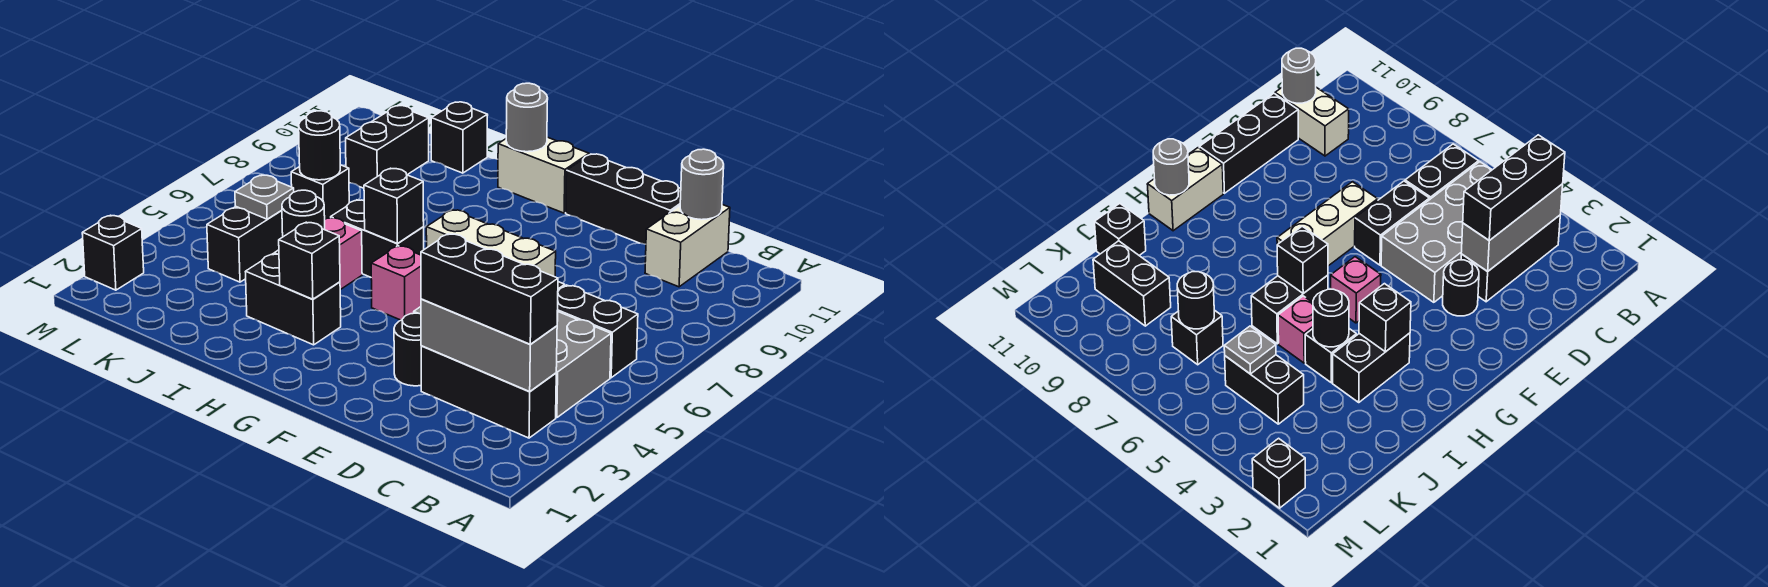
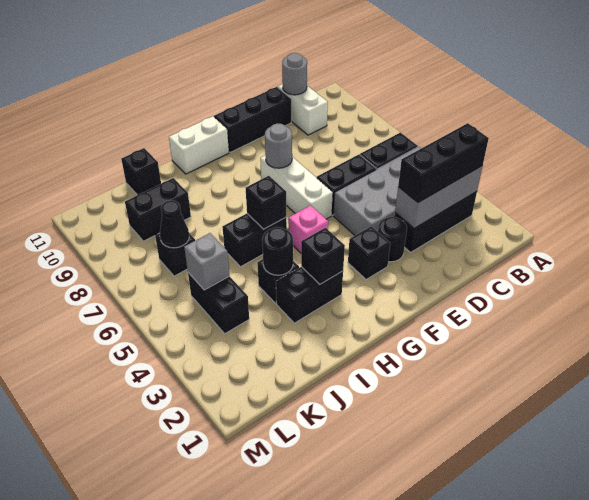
white 1x3 brick [426,210,556,277] -> white 1x3 brick turned to [260,155,333,219]
grey 1x1 round brick [506,83,548,152] -> grey 1x1 round brick moved to [265,124,292,168]
pink 1x1 brick [325,218,362,290] -> none
grey 1x1 plate [235,175,294,219] -> grey 1x1 brick [184,233,230,290]
black 1x1 round brick [299,111,340,180] -> black 1x1 cone [160,200,189,248]
black 1x2 brick [346,106,429,188] -> black 1x2 brick turned to [125,178,191,241]
black 1x1 brick [82,215,144,290] -> black 1x1 brick moved to [348,226,390,280]

